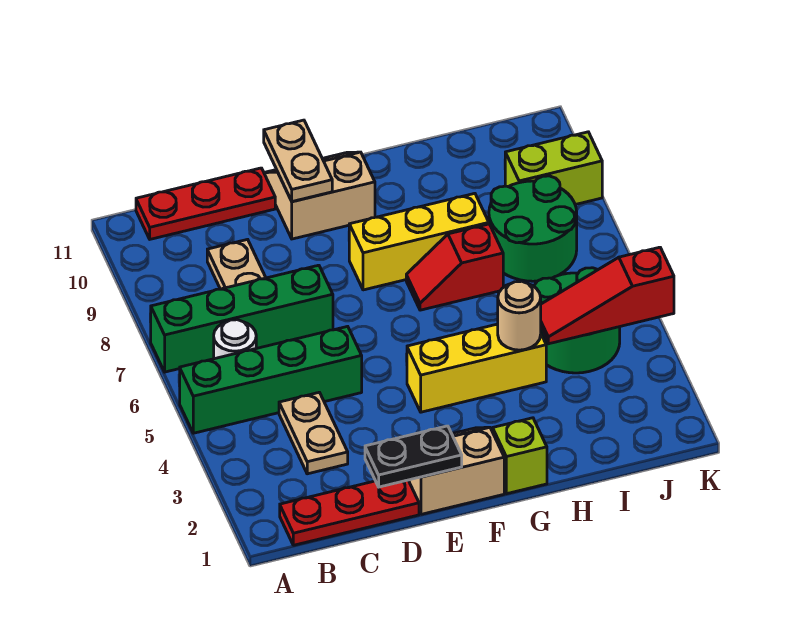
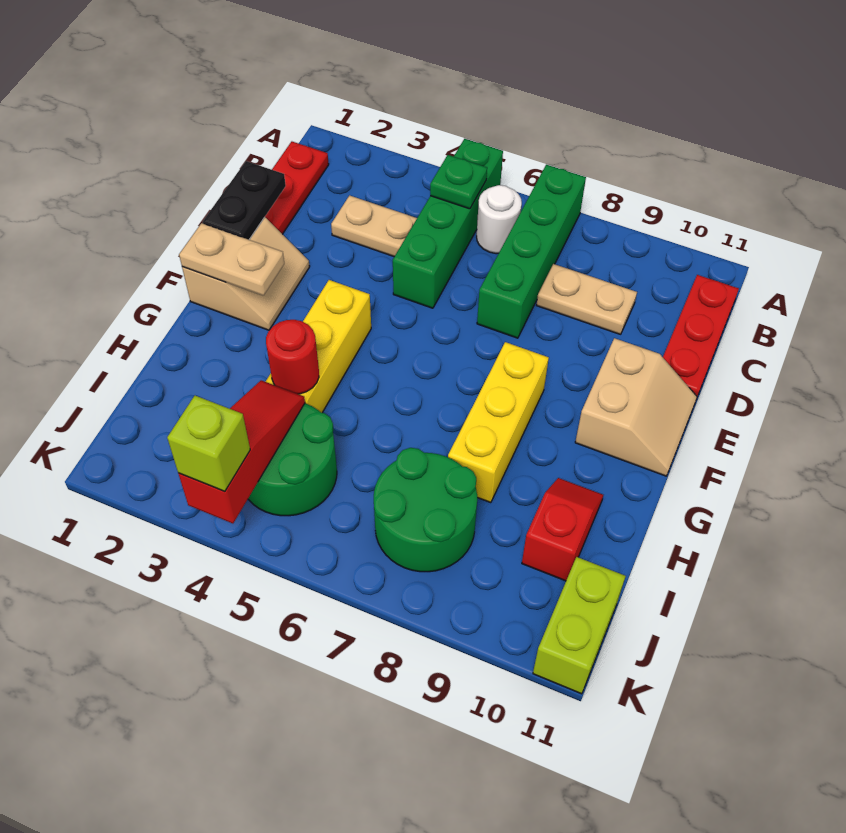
none -> green 1x1 plate [430,155,487,209]
tan 1x2 plate [264,120,332,202] -> tan 1x2 plate moved to [179,223,284,295]
lime 1x1 brick [493,418,547,494] -> lime 1x1 brick moved to [167,395,250,492]
red 1x2 slope [406,224,503,310] -> red 1x2 slope moved to [522,478,603,581]
tan 1x1 round brick [498,281,541,350] -> red 1x1 round brick [266,320,319,394]
lime 1x2 brick [505,132,602,205] -> lime 1x2 brick moved to [533,557,626,694]

